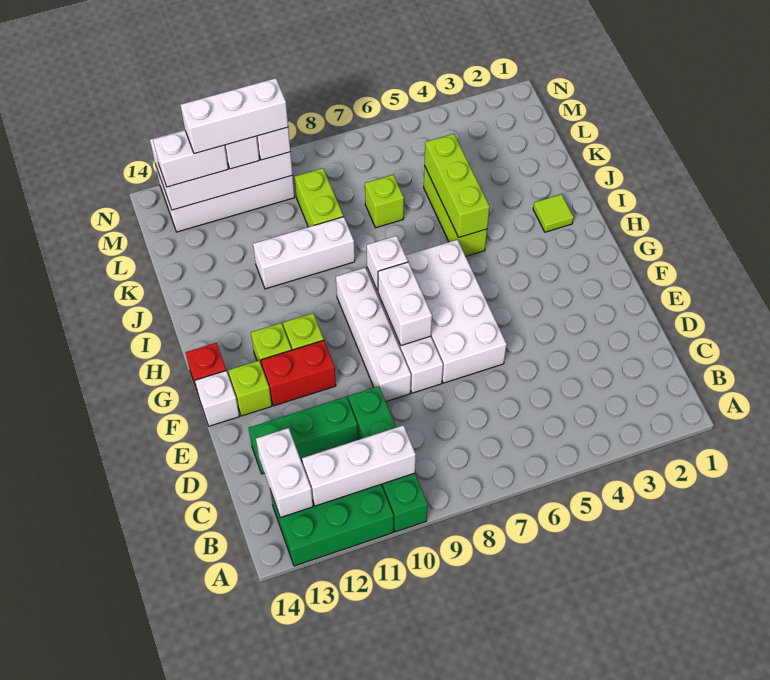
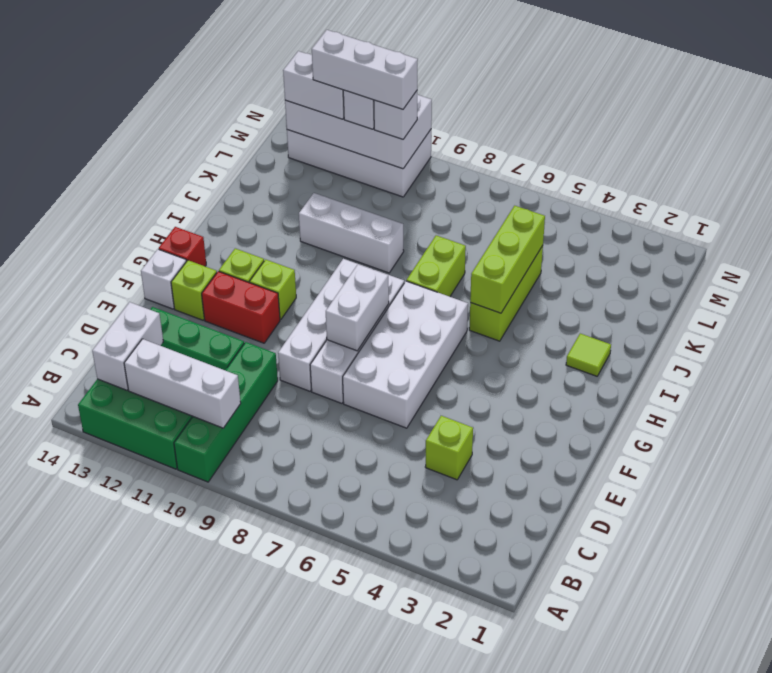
white 1x1 brick [367,236,408,291] -> none
lime 1x1 brick [365,175,404,228] -> lime 1x1 brick moved to [425,416,473,480]
lime 1x2 brick [295,168,343,227] -> lime 1x2 brick moved to [406,235,466,297]

